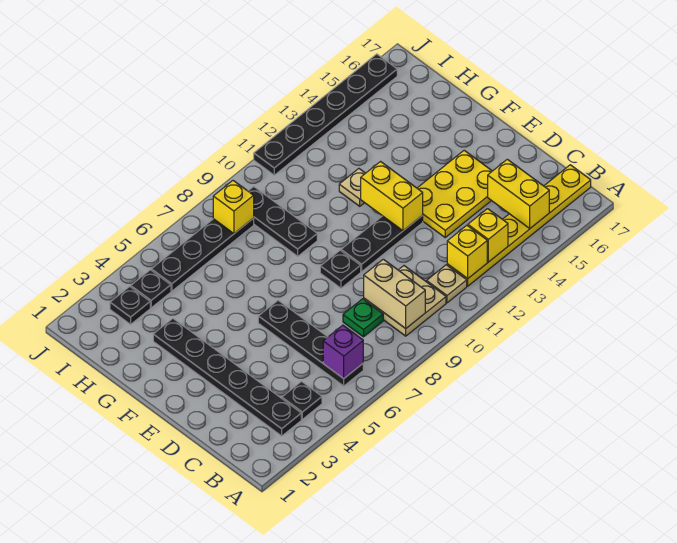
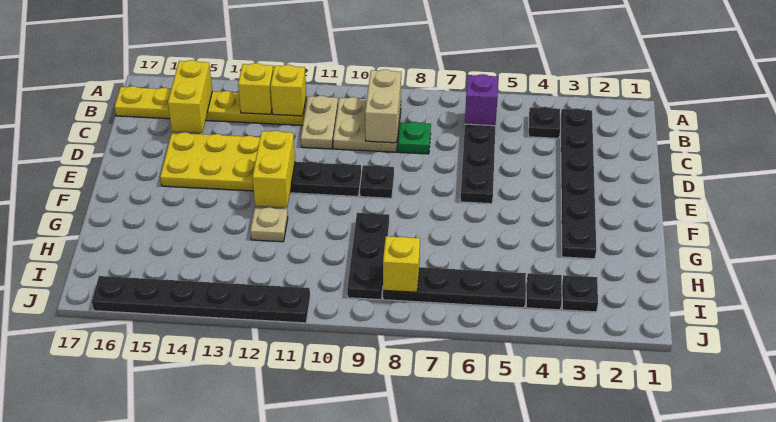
tan 1x1 plate [427,265,467,303] -> tan 1x2 plate [301,96,338,149]

